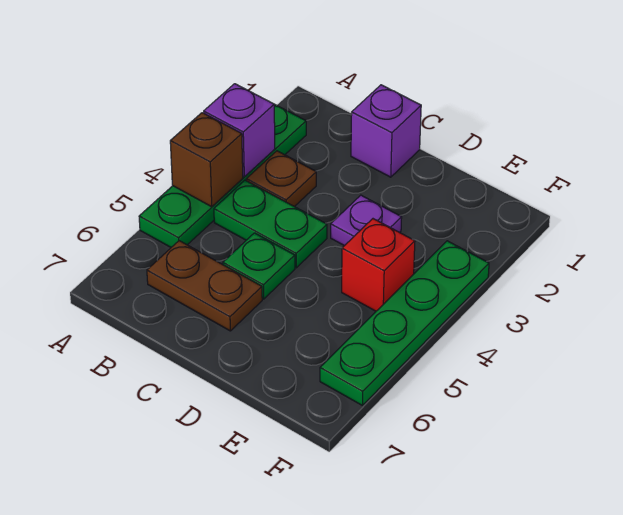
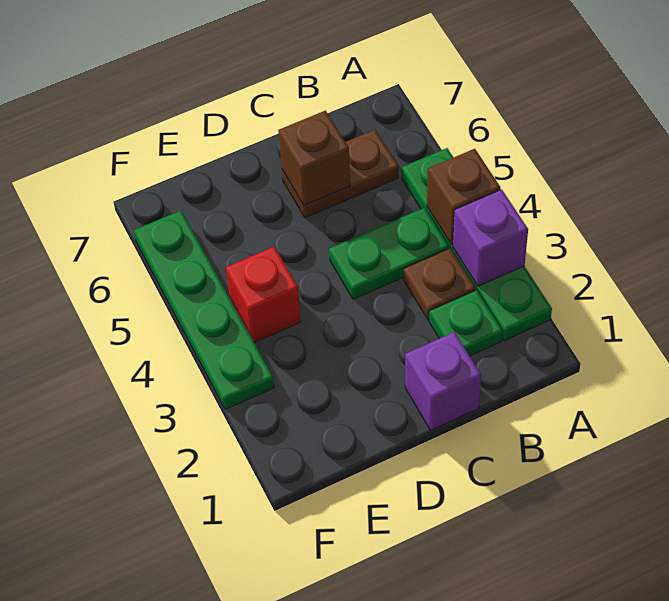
green 1x1 plate [223,233,295,299] -> green 1x1 plate moved to [429,290,502,356]
none -> brown 1x1 brick [278,111,350,206]
purple 1x1 plate [331,195,402,246] -> none

